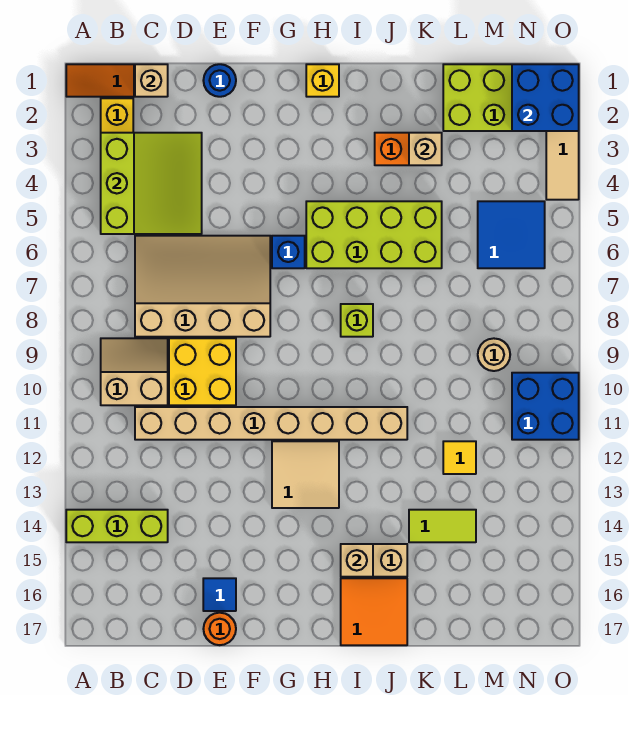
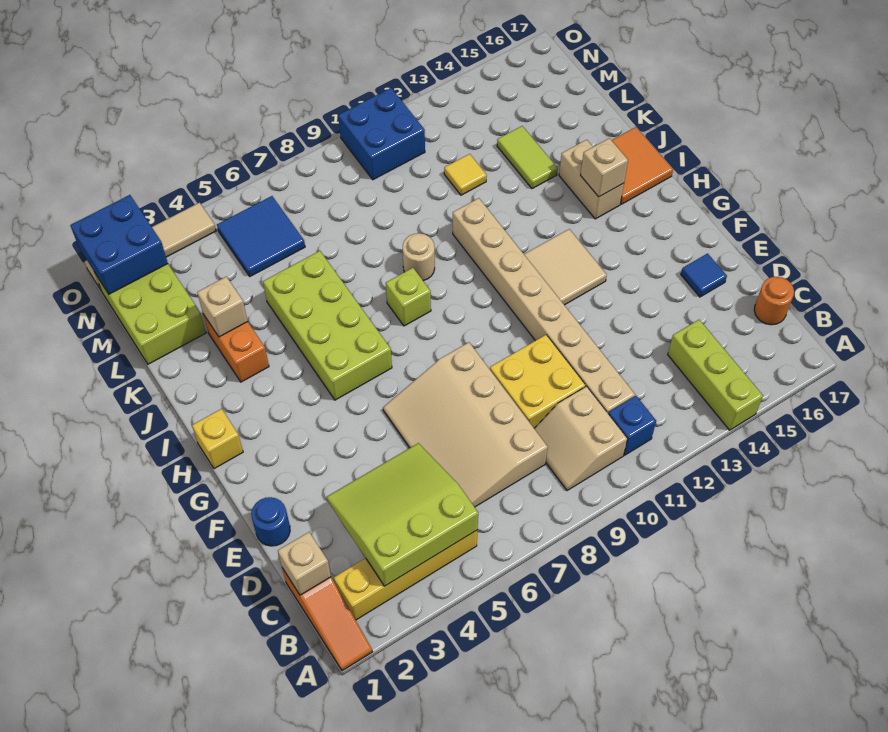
orange 1x1 round brick [203,613,236,645] -> orange 1x1 round brick moved to [754,277,794,325]
blue 1x1 brick [272,236,305,268] -> blue 1x1 brick moved to [608,396,656,455]
tan 1x1 round brick [478,338,510,371] -> tan 1x1 round brick moved to [403,233,435,281]

